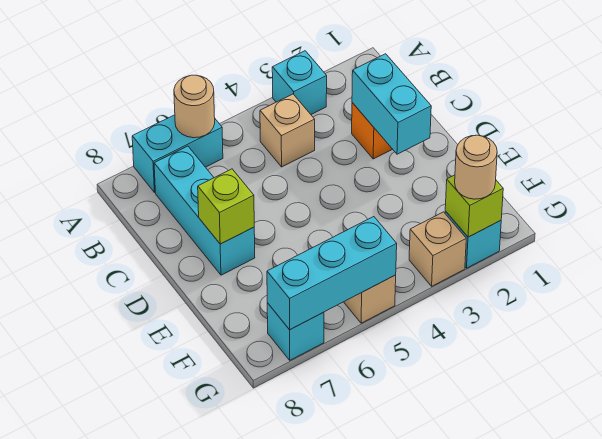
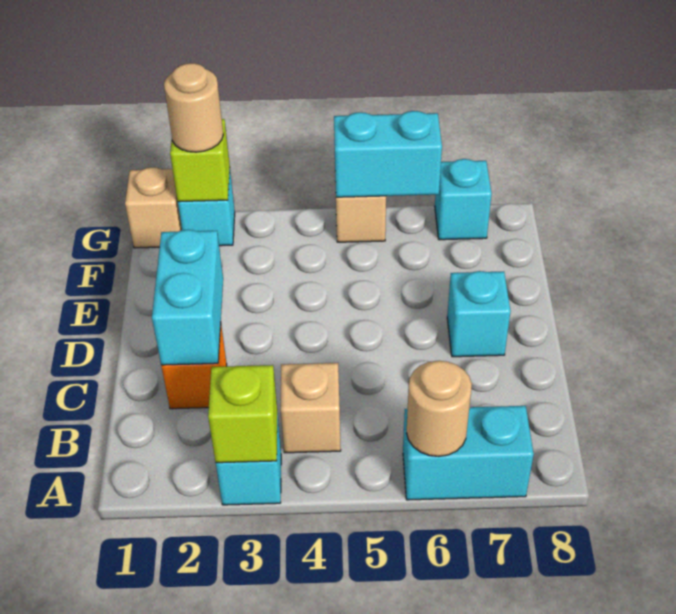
cyan 1x3 brick [154,146,255,275] -> cyan 1x1 brick [447,271,511,357]
lime 1x1 brick [198,169,254,244] -> lime 1x1 brick moved to [208,365,277,463]
tan 1x1 brick [409,212,466,286] -> tan 1x1 brick moved to [125,167,182,248]
cyan 1x3 brick [267,217,397,330] -> cyan 1x2 brick [334,111,442,197]

